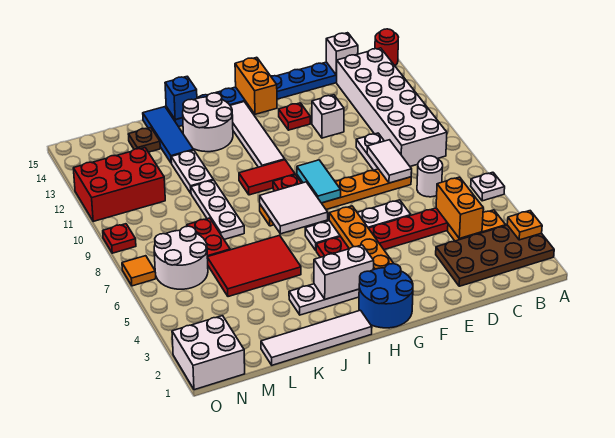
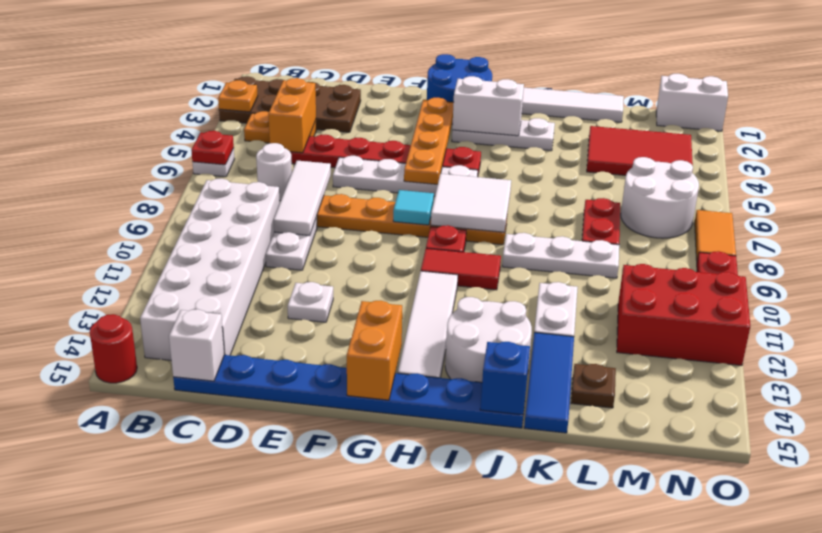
white 1x2 tile [367,140,412,183] -> white 1x3 tile [273,161,331,236]
white 1x1 brick [312,95,344,138] -> white 1x1 plate [288,282,333,322]
red 1x1 plate [279,103,310,130] -> red 1x1 plate moved to [191,131,234,165]
cyan 1x2 tile [297,160,341,203] -> cyan 1x1 tile [393,190,434,225]
red 2x3 tile [207,235,301,297] -> red 2x3 tile moved to [587,126,693,175]
white 1x3 plate [191,180,244,239] -> white 1x3 plate turned to [502,233,619,278]
white 2x2 brick [172,316,245,390] -> white 1x2 brick [656,74,728,131]
orange 1x1 tile [122,256,156,286] -> orange 1x2 tile [695,210,736,260]

